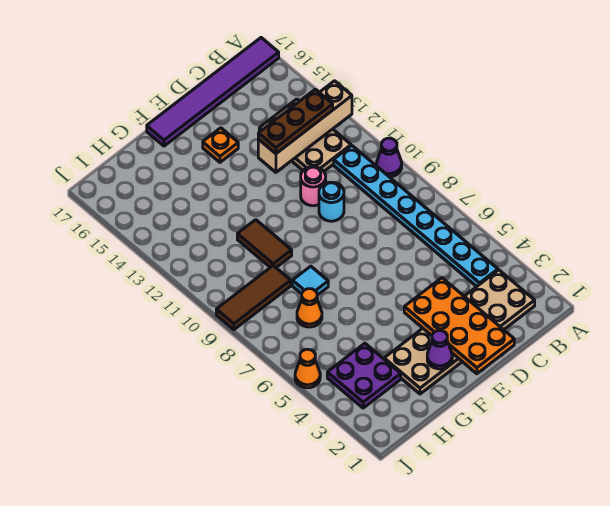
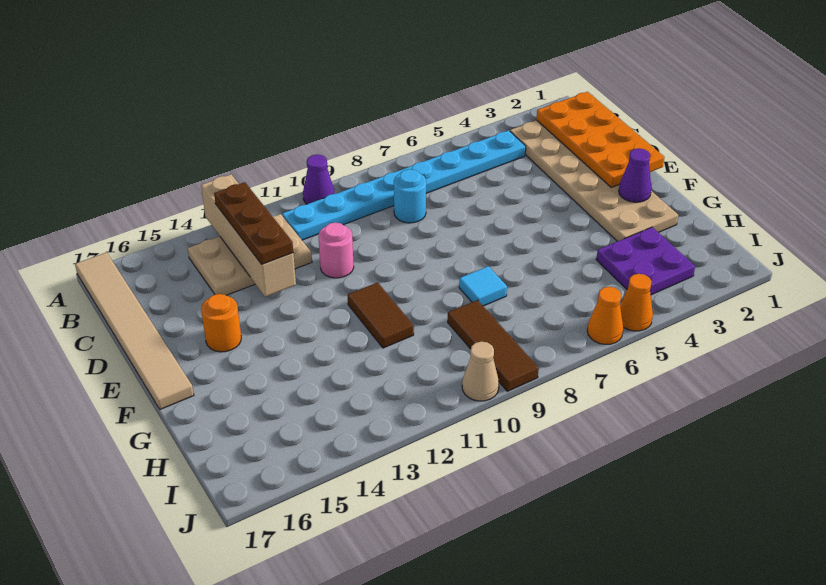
purple 1x6 tile [147,38,279,146] -> tan 1x6 tile [75,252,194,409]
orange 2x4 plate [404,278,514,374] -> orange 2x4 plate turned to [536,92,665,187]
cyan 1x1 round brick [319,182,344,221] -> cyan 1x1 round brick moved to [394,169,426,223]
orange 1x1 plate [203,128,238,162] -> orange 1x1 round brick [201,294,241,352]
brown 1x2 tile [237,220,292,267] -> brown 1x2 tile turned to [348,282,414,348]
orange 1x1 cone [297,289,322,327] -> orange 1x1 cone moved to [587,287,623,344]
none -> tan 1x1 cone [462,342,499,401]

